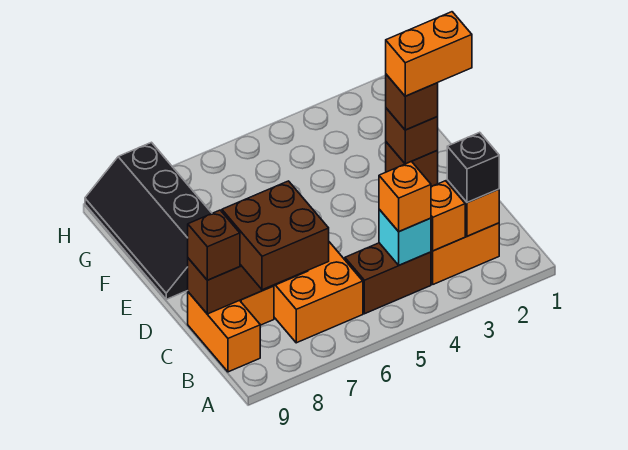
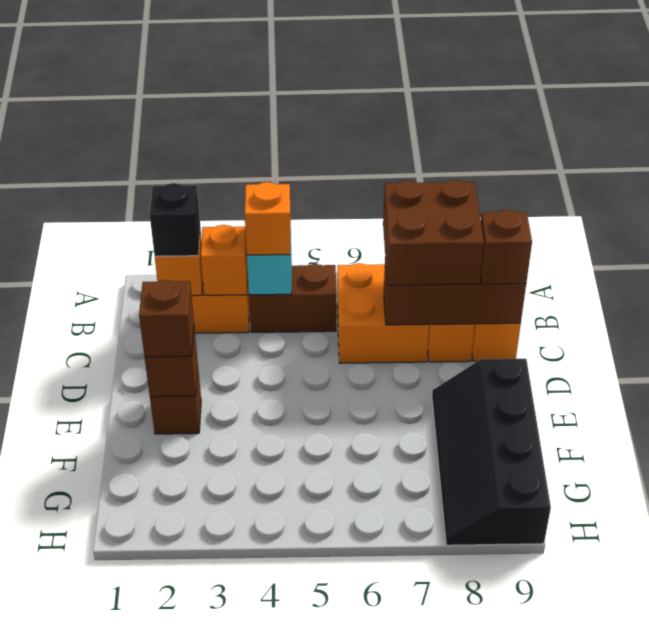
orange 1x2 brick [386,12,472,96] -> none
black 2x4 slope [85,142,212,299] -> black 2x4 slope turned to [432,358,551,545]

